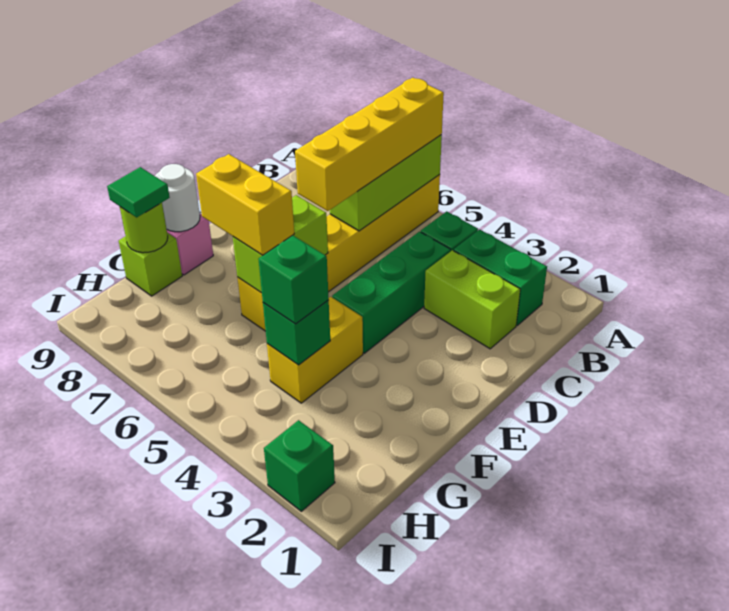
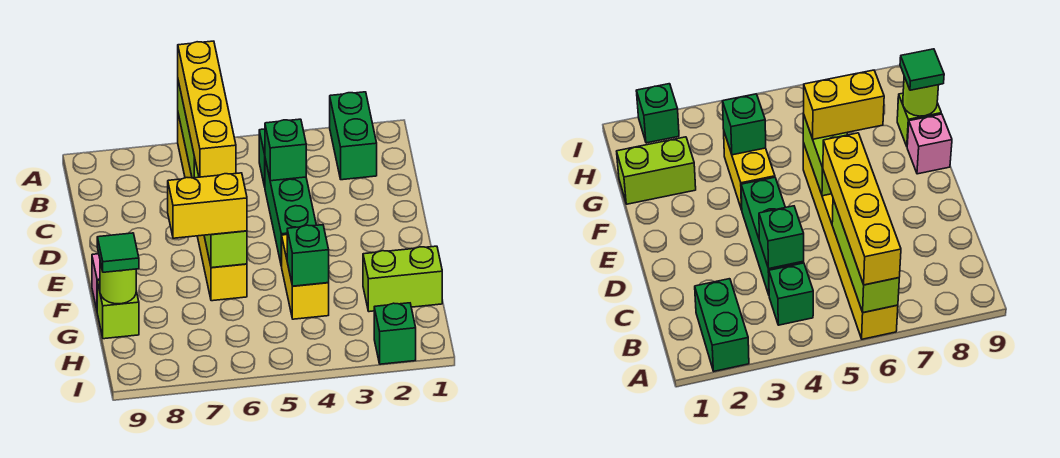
green 1x2 brick [454,230,547,325] -> green 1x2 brick turned to [330,92,377,180]
lime 1x2 brick [424,250,520,349] -> lime 1x2 brick moved to [363,246,442,312]
white 1x1 round brick [155,164,200,232] -> none
green 1x1 brick [259,235,329,324] -> green 1x1 brick moved to [265,119,306,181]

